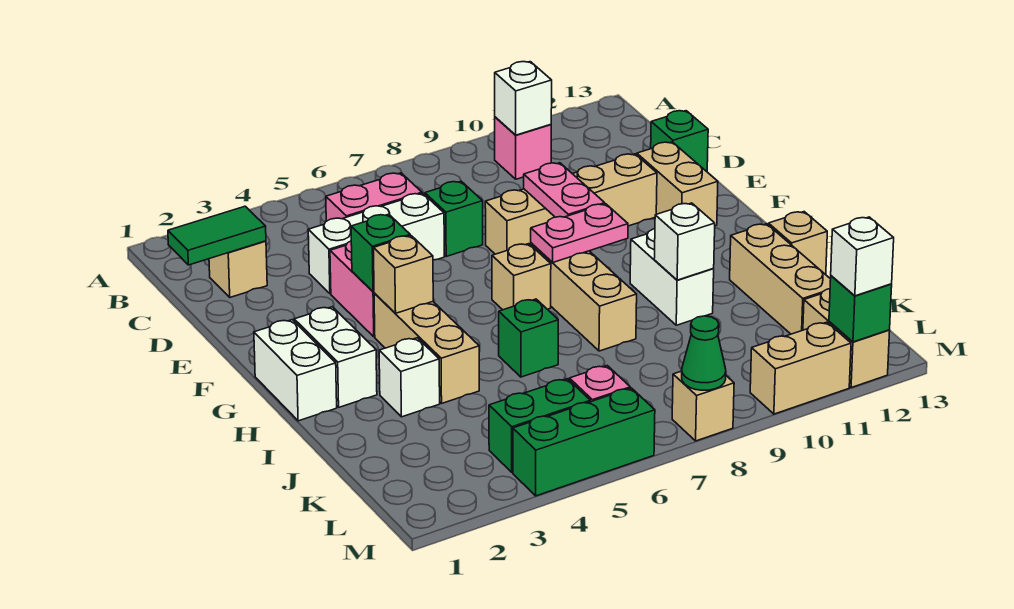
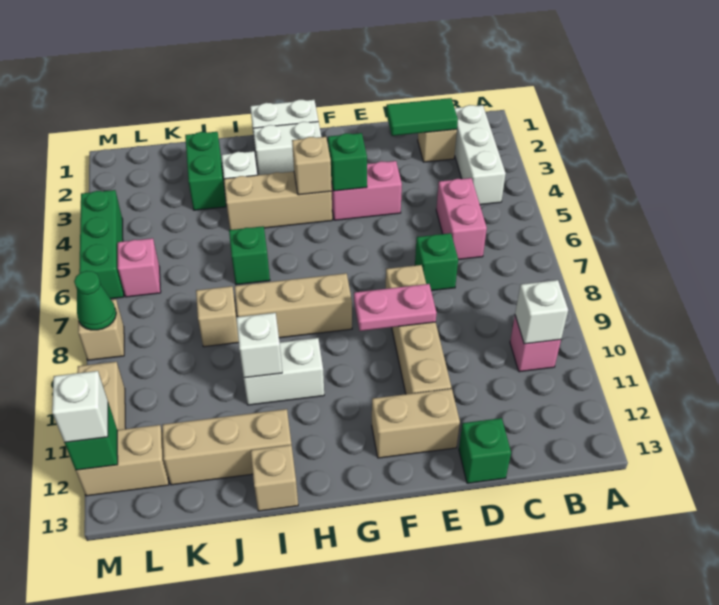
green 1x2 tile [168,206,266,265] -> green 1x2 tile turned to [387,98,458,136]
white 1x3 brick [308,193,444,294] -> white 1x3 brick moved to [455,105,506,205]
tan 1x1 brick [492,244,551,310] -> tan 1x1 brick moved to [196,286,239,347]
pink 1x2 plate [531,204,628,262] -> none
green 1x2 brick [489,379,590,472] -> green 1x2 brick moved to [185,132,226,210]

